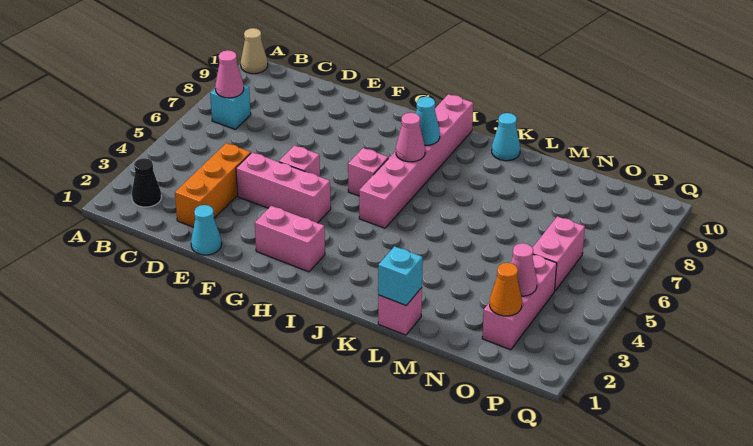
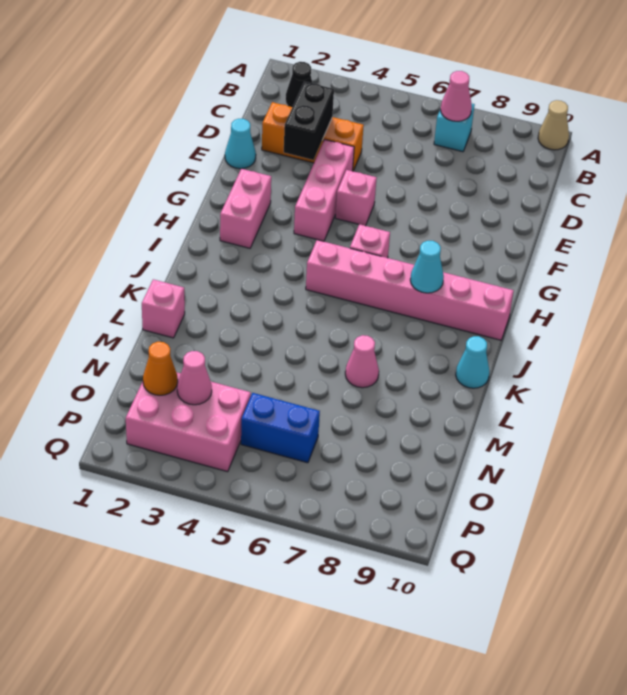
none -> black 1x2 brick [284,82,334,160]
pink 1x1 cone [396,113,425,162] -> pink 1x1 cone moved to [345,335,379,388]
cyan 1x1 brick [378,246,423,305] -> none
pink 1x3 brick [482,254,557,350] -> pink 2x3 brick [126,373,251,472]
pink 1x2 brick [533,216,585,291] -> blue 1x2 brick [241,393,320,463]

